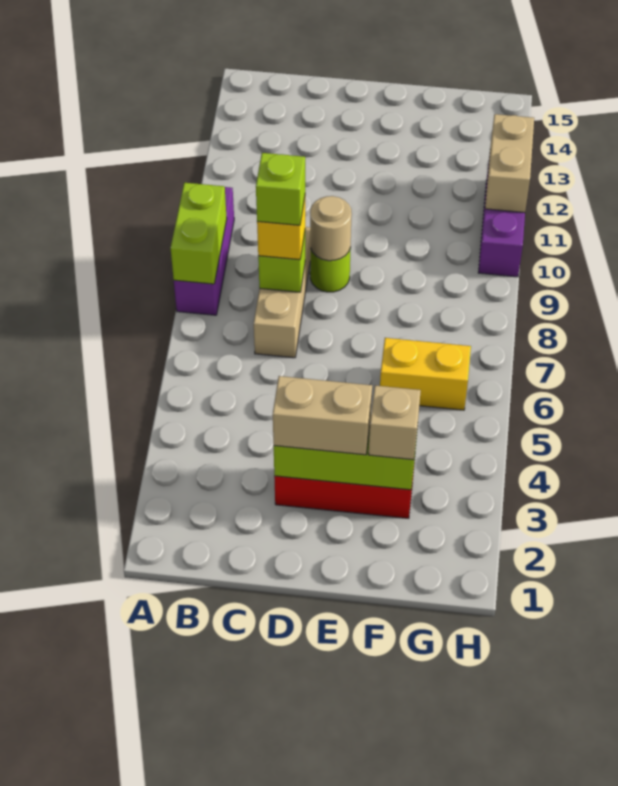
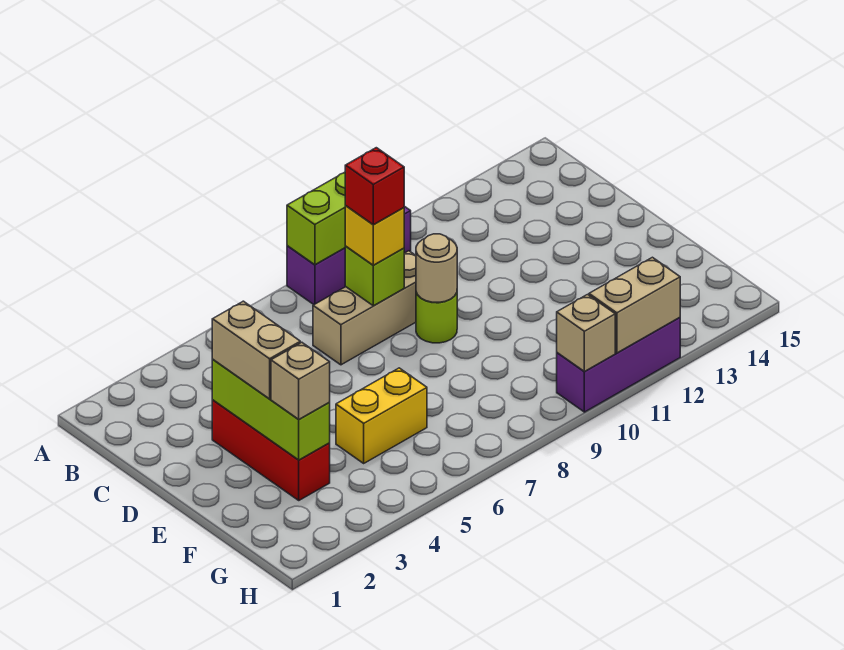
lime 1x1 brick [256,153,305,225] -> red 1x1 brick [345,148,404,225]
yellow 1x2 brick [380,338,471,410] -> yellow 1x2 brick turned to [336,368,427,463]
none -> tan 1x1 brick [557,295,615,371]

